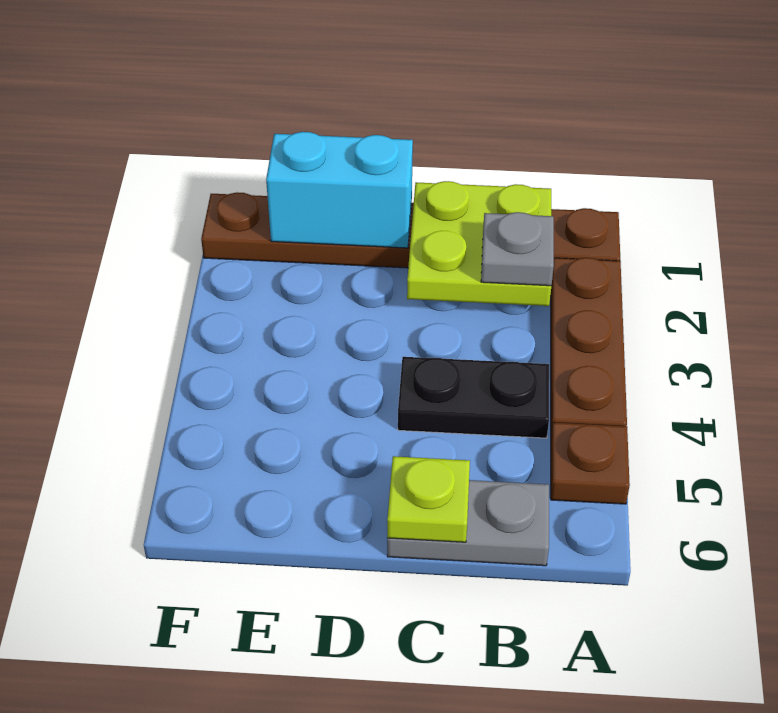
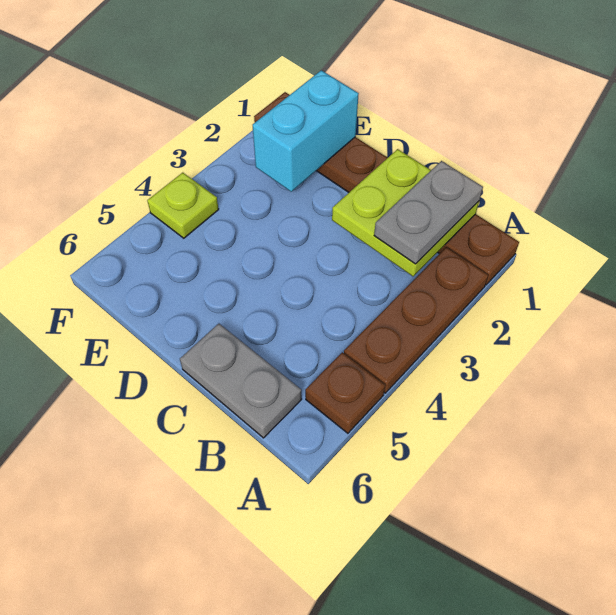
grey 1x1 plate [481,212,554,286] -> grey 1x2 plate [374,161,483,264]
black 1x2 plate [398,357,549,438] -> none
lime 1x1 plate [387,456,470,542] -> lime 1x1 plate moved to [147,173,219,238]
cyan 1x2 brick [266,132,413,248] -> cyan 1x2 brick turned to [253,70,359,192]

